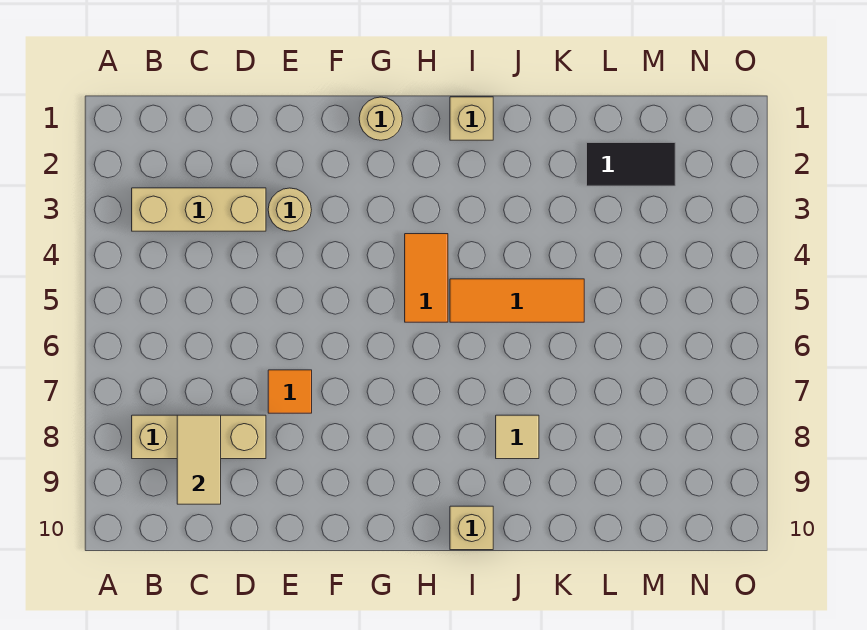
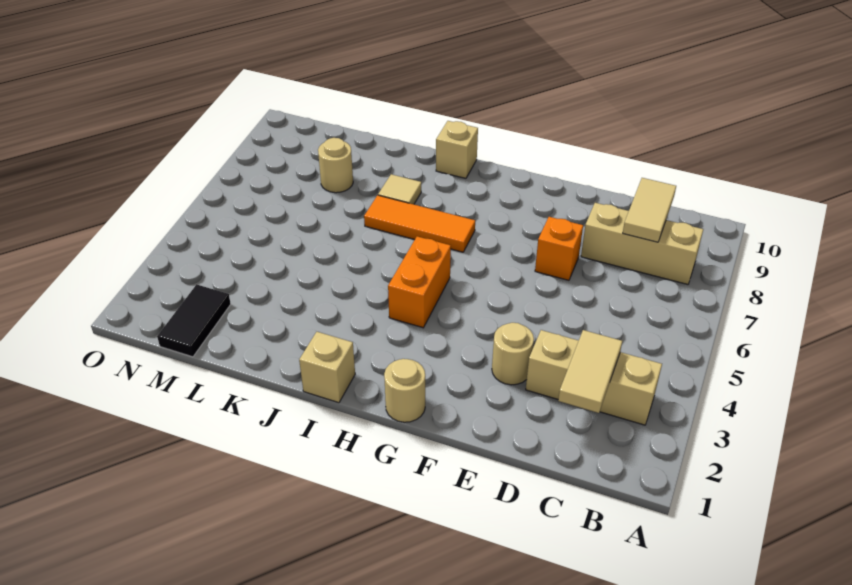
none -> tan 1x2 tile [558,330,622,413]
orange 1x1 tile [268,370,312,413] -> orange 1x1 brick [535,217,583,280]
orange 1x2 tile [405,234,448,322] -> orange 1x2 brick [388,236,451,328]
orange 1x3 tile [450,279,584,322] -> orange 1x3 tile moved to [364,195,475,252]
black 1x2 tile [587,143,675,186] -> black 1x2 tile turned to [157,284,231,357]
none -> tan 1x1 round brick [318,138,353,193]

